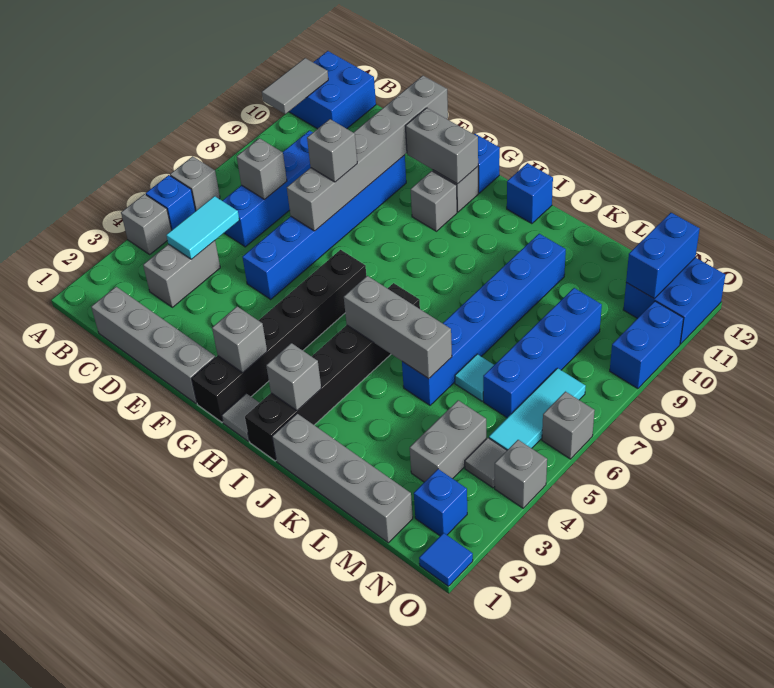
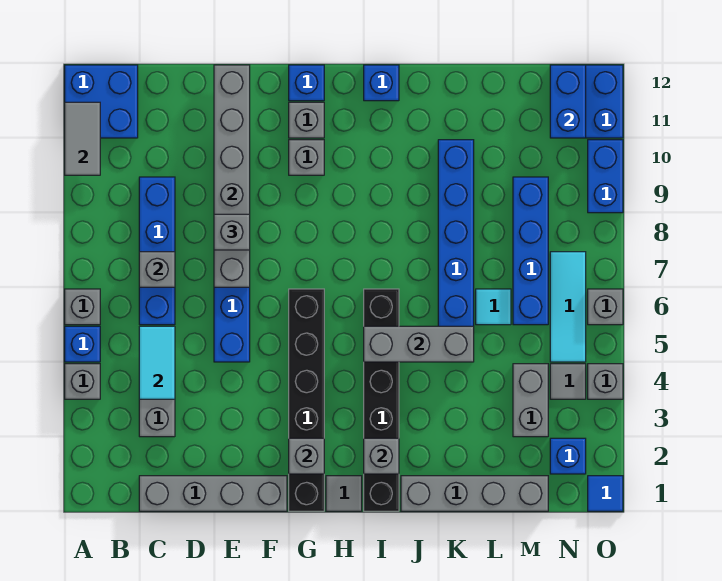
grey 1x2 brick [406,108,478,184] -> none

